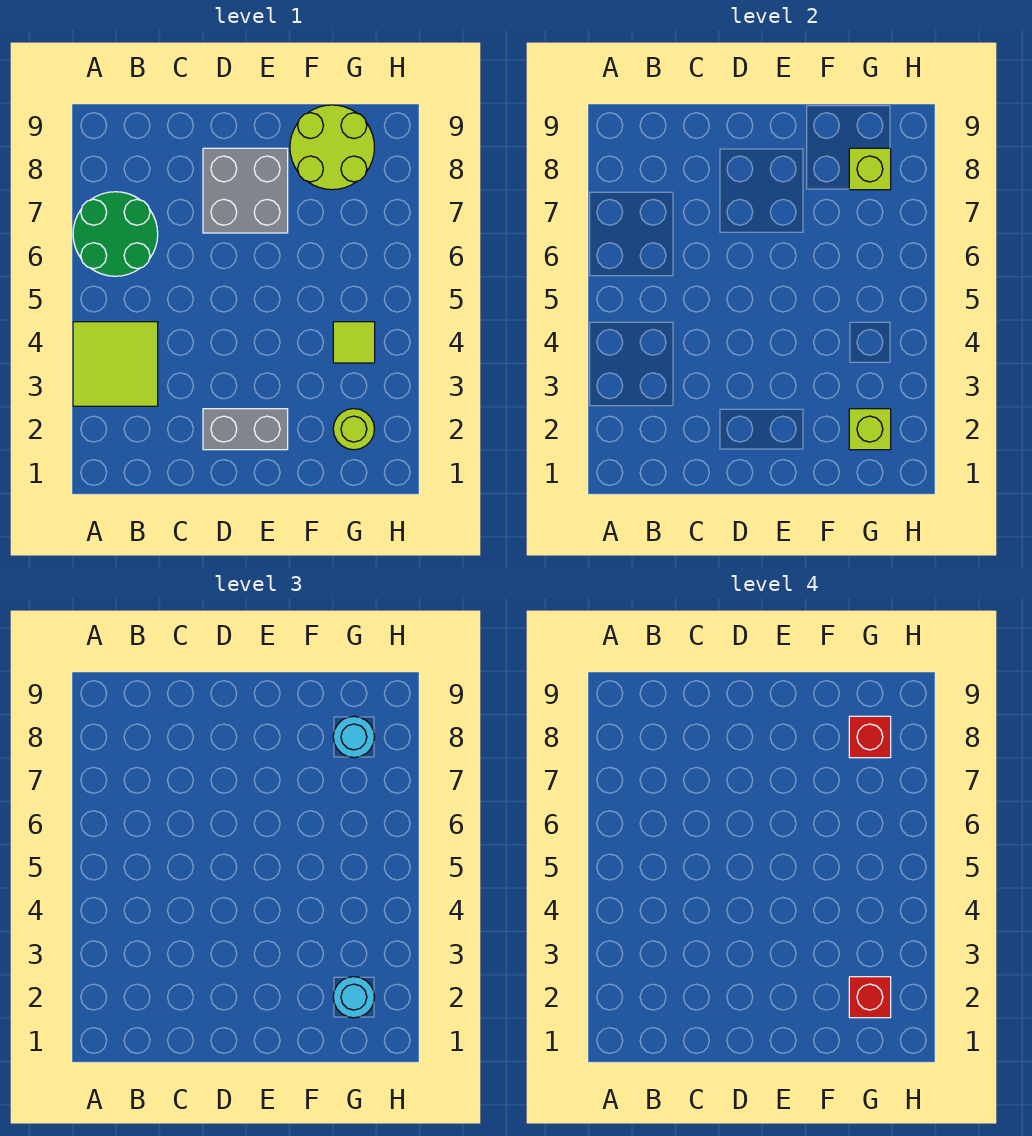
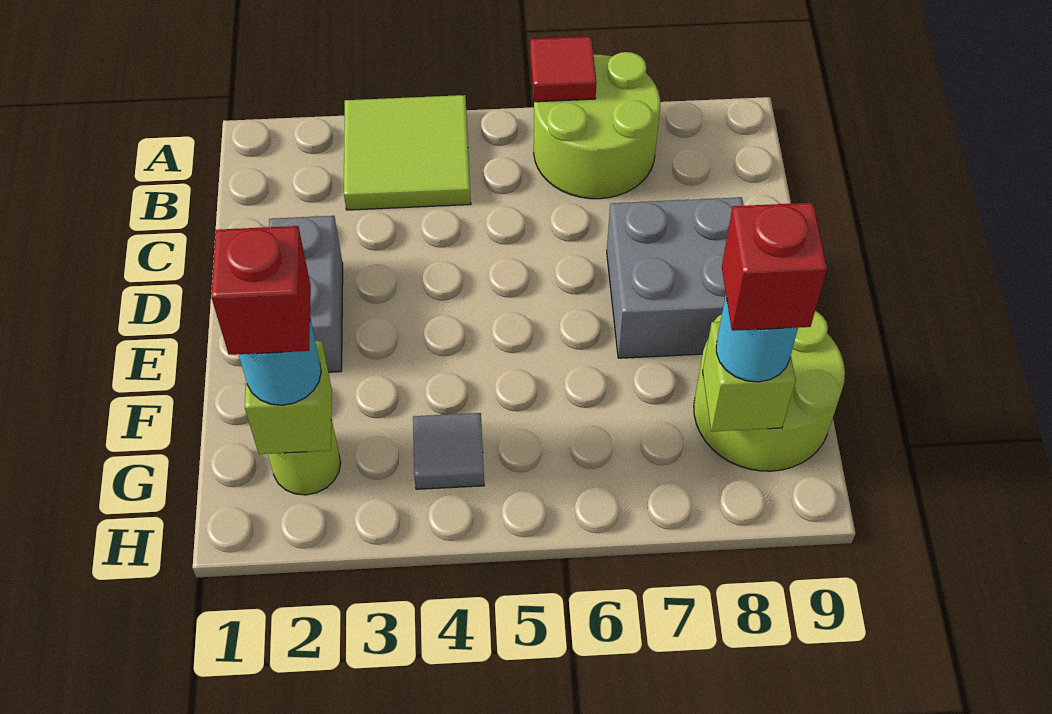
green 2x2 round brick [73,192,158,276] -> lime 2x2 round brick [534,52,660,199]
none -> red 1x1 tile [530,36,596,102]
lime 1x1 tile [333,322,375,363] -> grey 1x1 tile [413,413,484,489]

